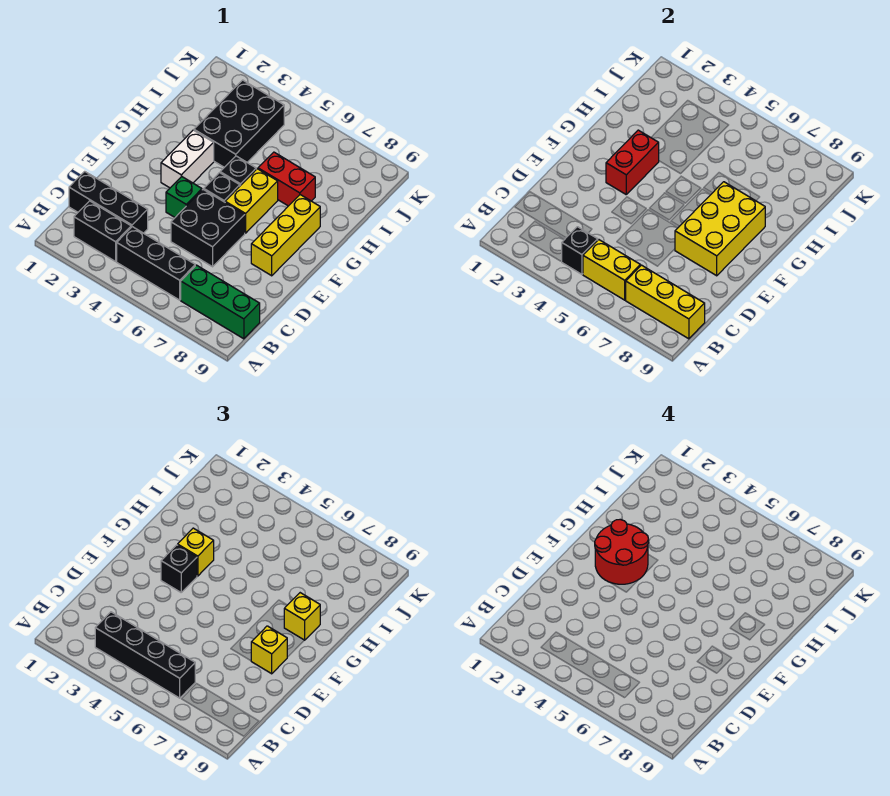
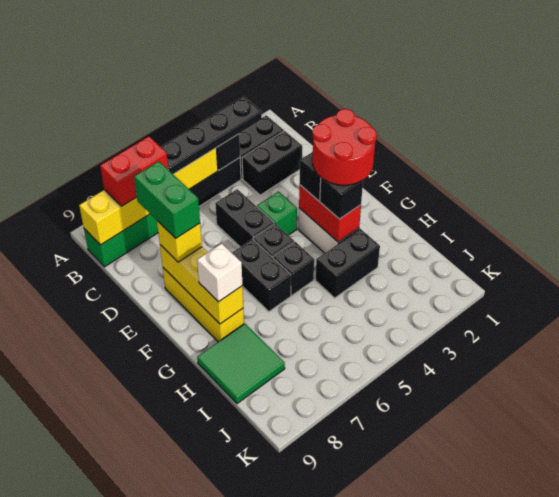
black 1x4 brick [95,612,195,698] -> black 1x4 plate [161,97,262,174]
black 1x3 brick [69,171,148,233] -> black 1x2 brick [242,131,302,195]
black 2x2 brick [171,189,245,267] -> black 1x2 brick [215,189,274,247]
none -> green 1x2 brick [134,161,200,238]
yellow 2x3 brick [675,182,765,276] -> yellow 1x3 brick [160,245,243,324]
yellow 1x2 brick [225,169,278,233] -> black 1x2 brick [232,239,291,311]
yellow 1x1 brick [178,528,214,576] -> black 1x1 brick [320,178,363,219]
yellow 1x1 brick [284,593,320,640] -> white 1x1 brick [197,243,242,302]
black 2x3 brick [194,80,284,167] -> black 1x2 brick [316,229,380,298]
red 1x2 brick [258,152,315,206] -> red 1x2 brick moved to [100,136,168,206]
none -> green 2x2 tile [197,324,285,404]

